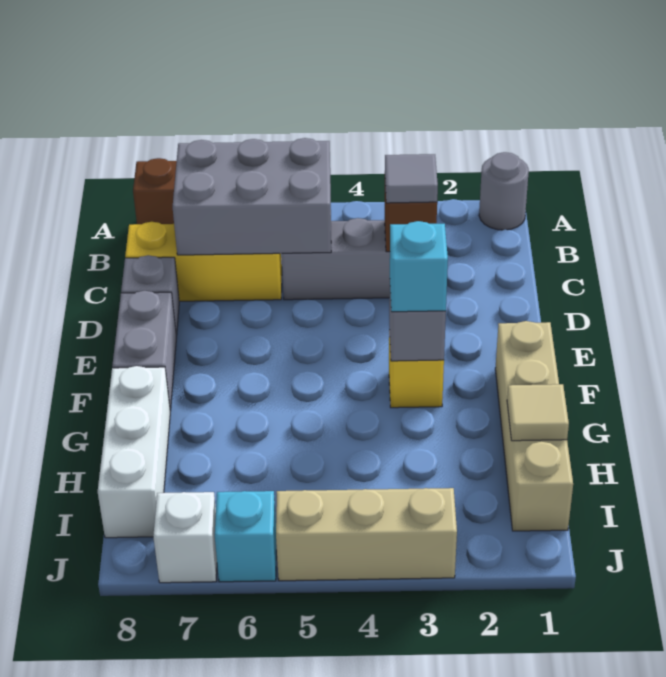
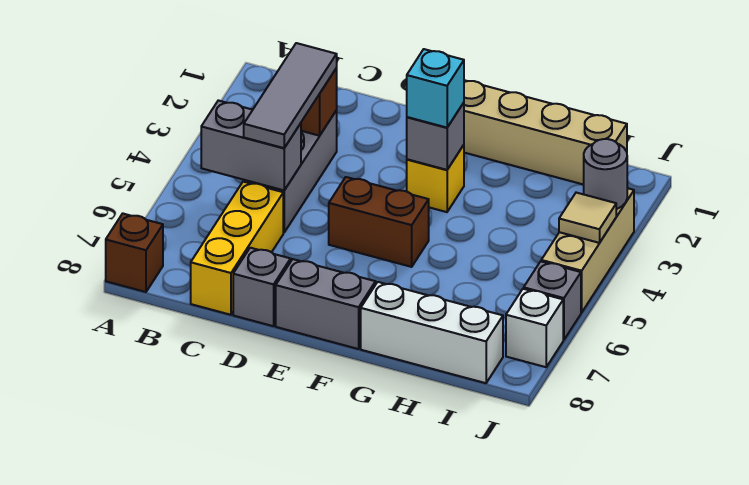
grey 1x1 round brick [479,152,529,230] -> grey 1x1 round brick moved to [584,139,627,209]
grey 2x3 brick [173,138,331,255] -> grey 1x2 brick [201,100,301,190]
grey 1x1 tile [385,154,438,203] -> grey 1x3 tile [244,43,337,148]
none -> brown 1x2 brick [329,177,429,267]
tan 1x1 tile [507,384,569,441] -> tan 1x1 tile moved to [559,193,616,243]
cyan 1x1 brick [215,491,276,582] -> grey 1x1 brick [524,261,581,340]

